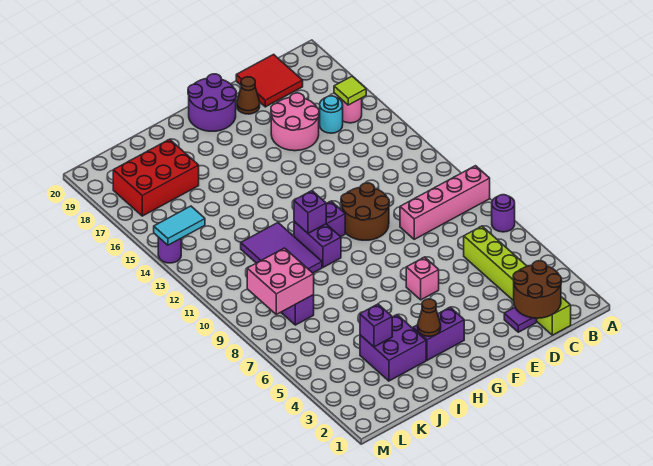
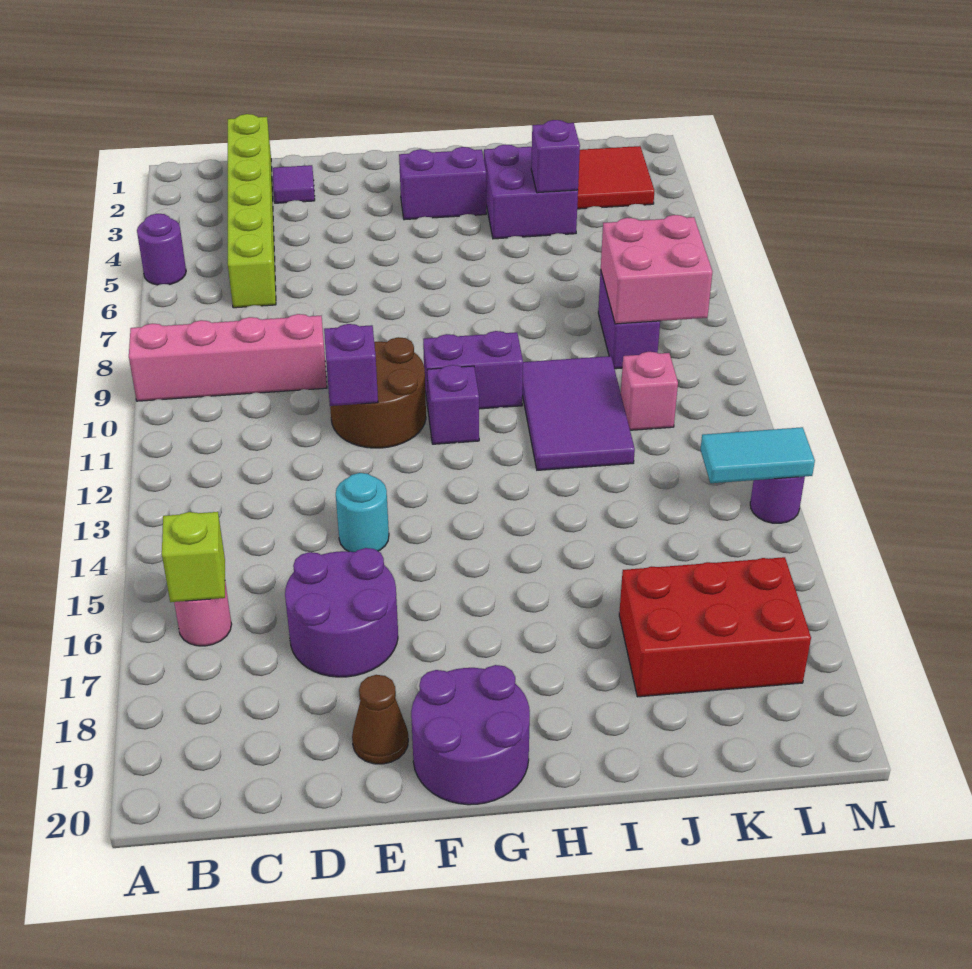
purple 1x1 round brick [492,195,515,232] -> purple 1x1 round brick moved to [137,214,186,285]
lime 1x1 tile [334,76,366,105] -> lime 1x1 brick [162,512,225,602]
brown 2x2 round brick [513,261,562,318] -> none
cyan 1x1 round brick [320,96,343,133] -> cyan 1x1 round brick moved to [336,473,389,552]
red 2x2 tile [236,54,303,107] -> red 2x2 tile moved to [577,146,654,209]
pink 2x2 round brick [271,93,319,151] -> purple 2x2 round brick [285,548,398,677]
pink 1x1 brick [406,257,439,300] -> pink 1x1 brick moved to [621,352,678,430]
brown 1x1 cone [418,299,441,336] -> none
purple 1x2 brick [294,222,341,267] -> purple 1x2 brick turned to [423,331,523,409]
purple 1x1 brick [294,191,326,233] -> purple 1x1 brick moved to [324,324,378,406]

